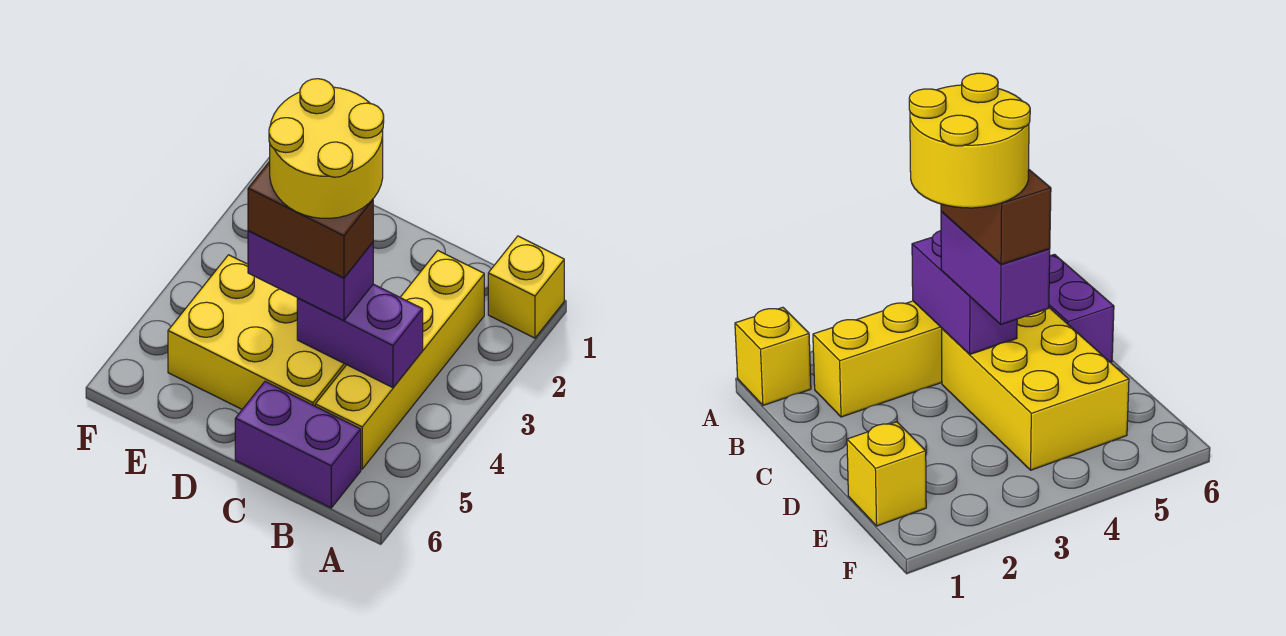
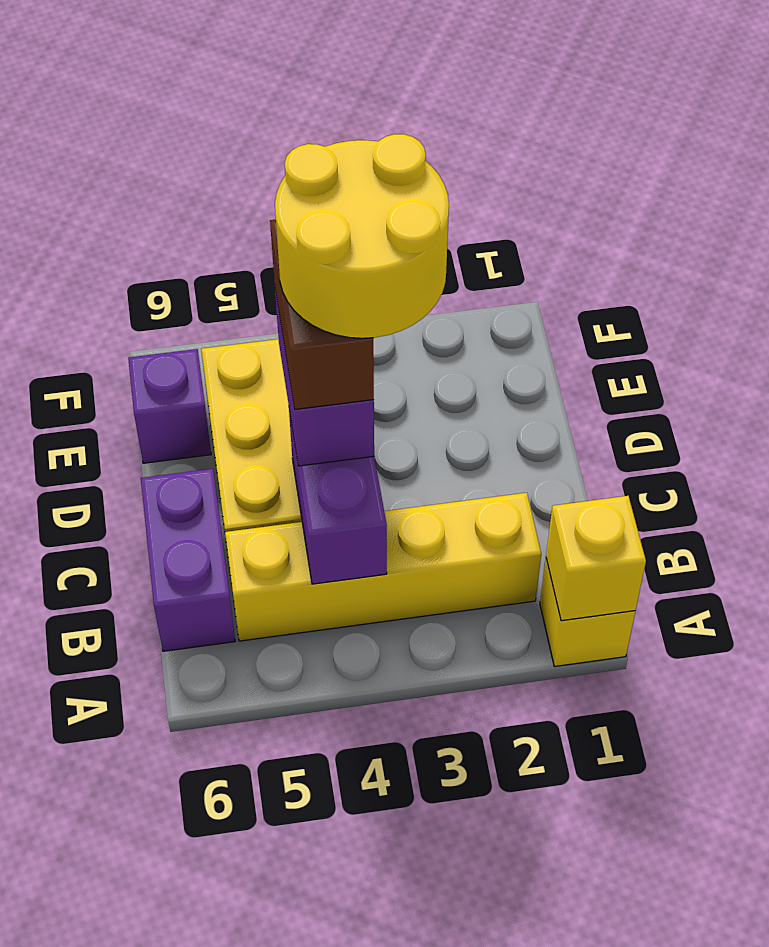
yellow 1x1 brick [847,422,926,526] -> yellow 1x1 brick moved to [546,496,646,621]
none -> purple 1x1 brick [128,349,211,463]

